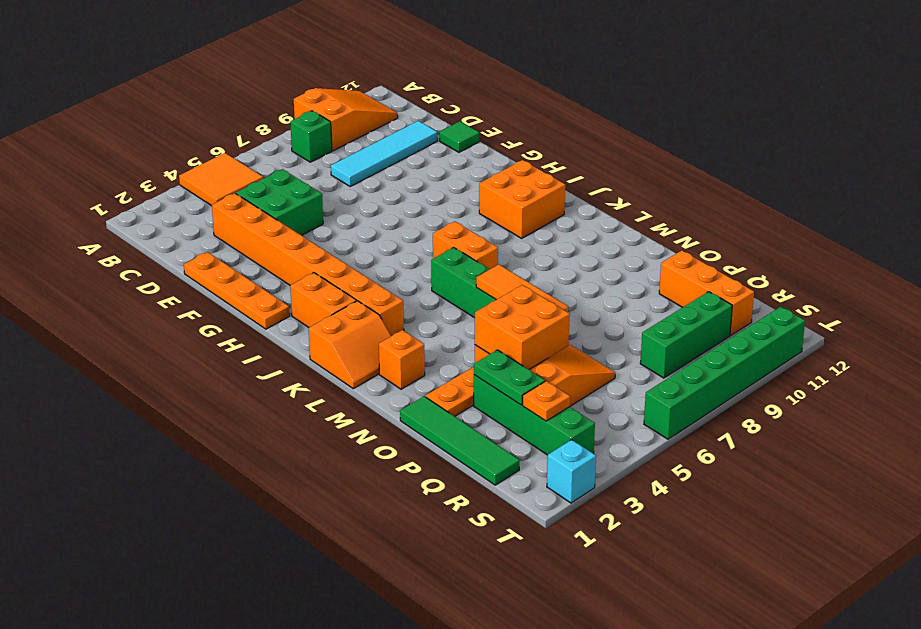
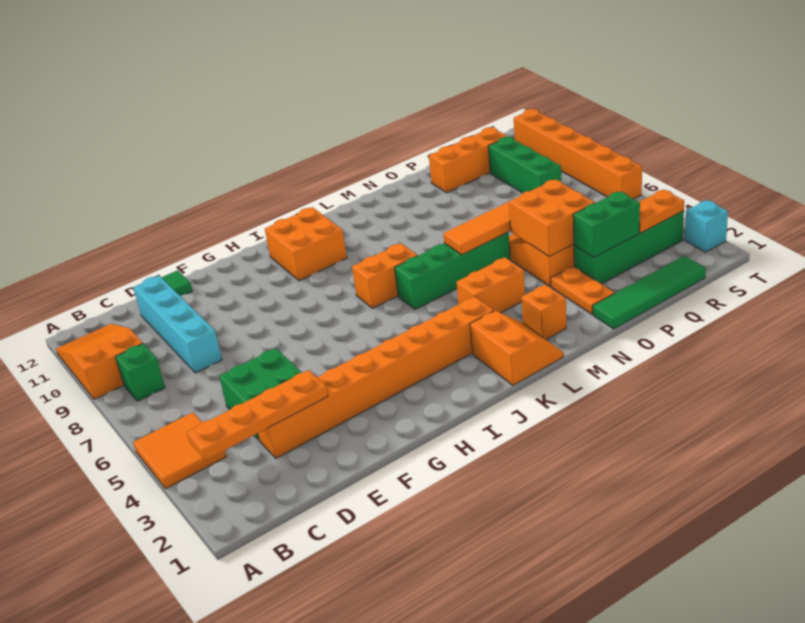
cyan 1x4 tile [331,121,438,186] -> cyan 1x4 brick [133,276,222,373]
orange 1x4 plate [184,252,290,329] -> orange 1x4 plate moved to [187,370,328,460]
orange 1x2 brick [290,273,356,327] -> orange 1x2 brick moved to [457,257,525,313]
green 1x2 plate [474,350,545,405] -> green 1x2 brick [573,191,640,257]
orange 1x1 plate [523,381,570,421] -> orange 1x2 plate [639,189,684,233]
green 1x6 brick [644,307,805,439] -> orange 1x6 brick [514,109,642,199]

